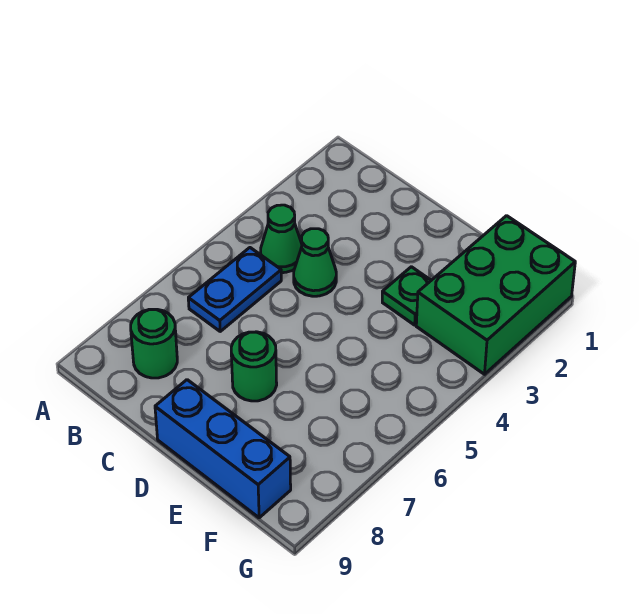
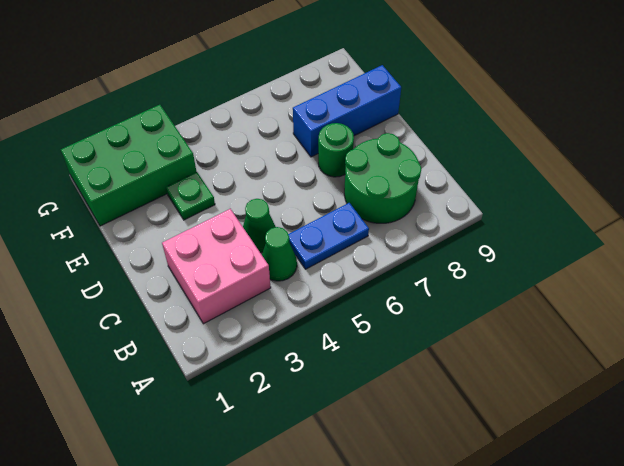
none -> pink 2x2 brick [162,209,271,324]
green 1x1 round brick [131,309,177,378] -> green 2x2 round brick [344,133,422,223]
blue 1x3 brick [155,380,291,518] -> blue 1x3 brick turned to [293,65,401,157]

